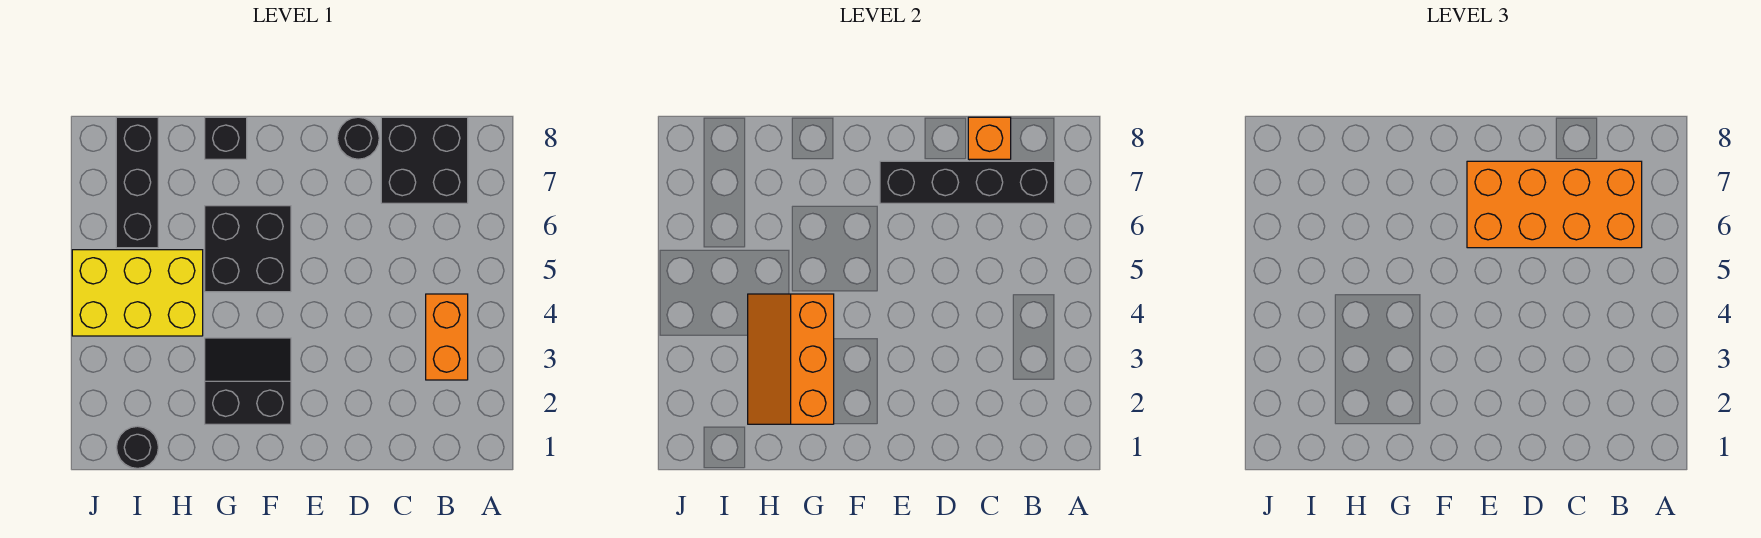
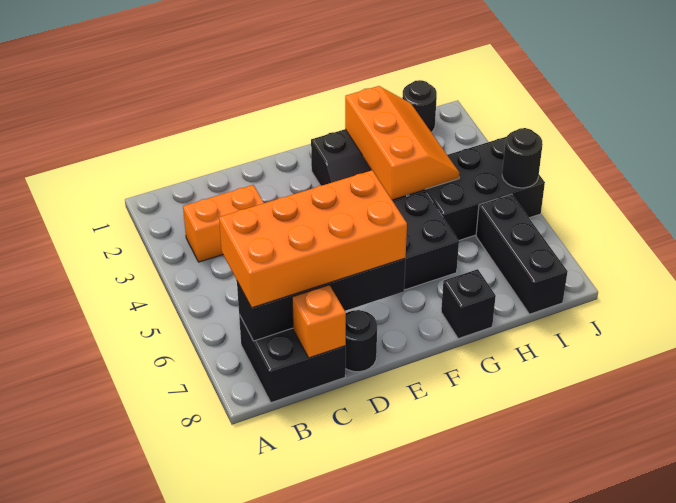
orange 1x2 brick [426,294,468,380] -> orange 1x2 brick turned to [183,185,264,262]
yellow 2x3 brick [72,250,203,336] -> black 2x3 brick [409,137,545,240]
none -> black 1x1 round brick [502,128,543,188]

